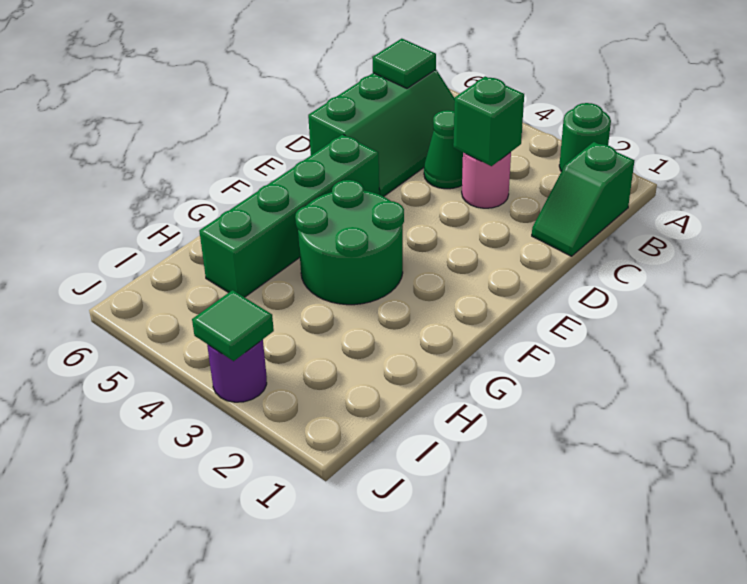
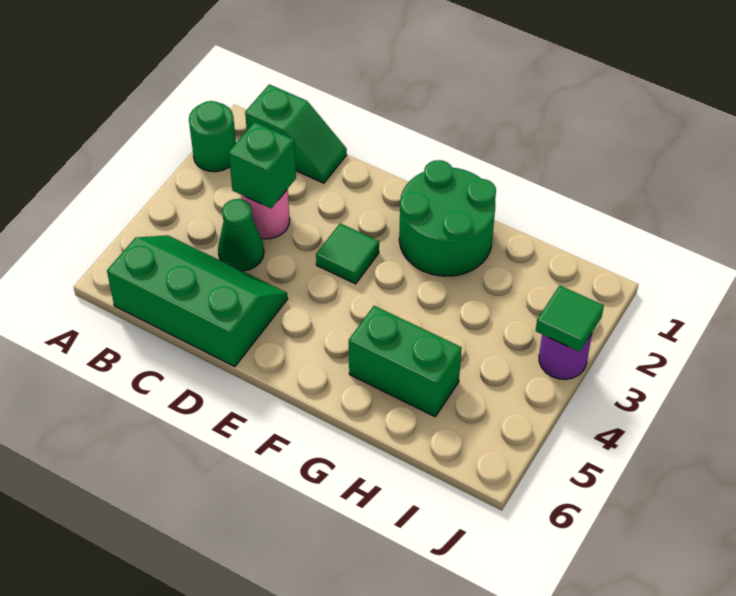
green 1x1 tile [372,39,436,88] -> green 1x1 tile moved to [316,223,379,284]
green 1x4 brick [199,134,379,297] -> green 1x2 brick [349,306,462,416]
green 2x2 round brick [295,180,404,305] -> green 2x2 round brick moved to [399,160,496,276]

